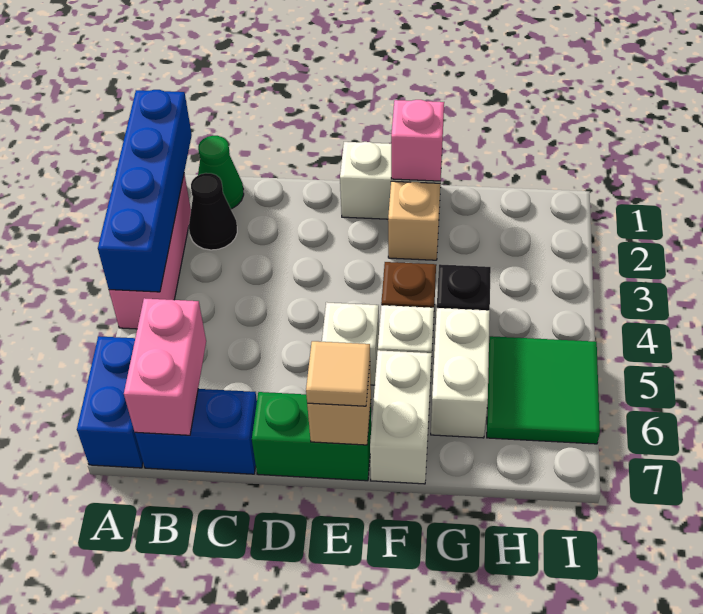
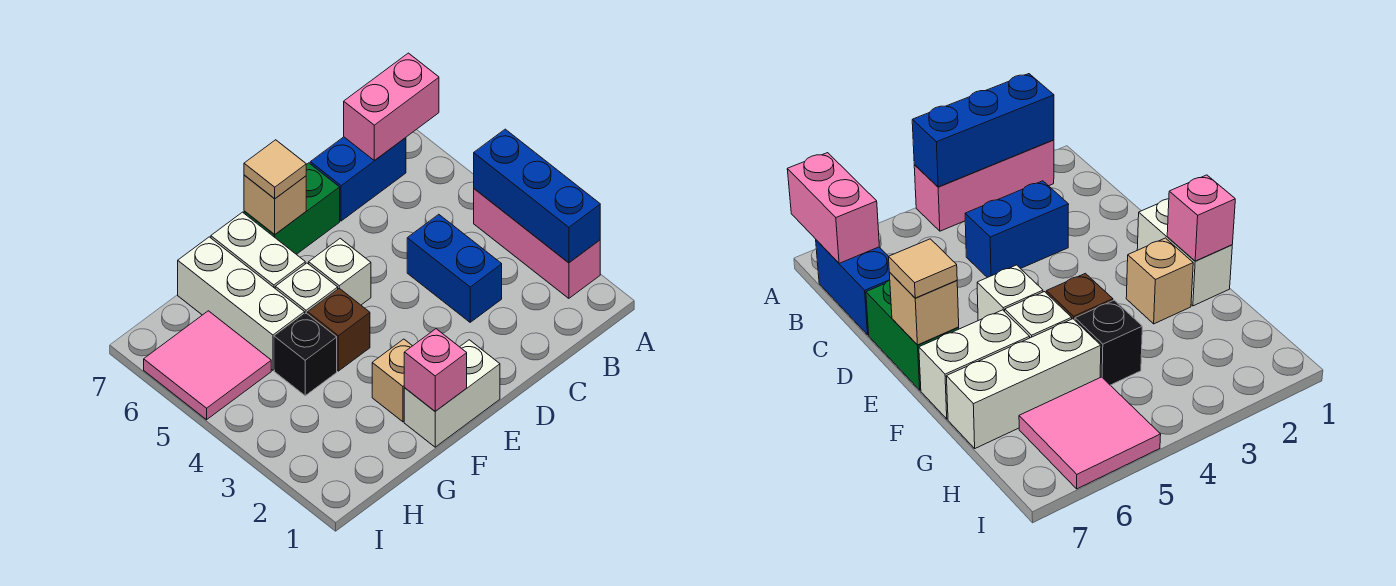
blue 1x4 brick [98,90,192,292] -> blue 1x3 brick [474,129,600,263]
blue 1x2 brick [77,336,143,468] -> blue 1x2 brick moved to [407,214,502,322]
green 1x1 cone [198,136,244,209] -> none
black 1x1 cone [189,173,237,250] -> none
pink 1x2 brick [124,298,206,435] -> pink 1x2 brick turned to [344,53,439,161]
white 1x2 brick [431,308,490,438] -> white 1x3 brick [178,237,305,370]
green 2x2 tile [487,336,600,444] -> pink 2x2 tile [144,311,271,420]

